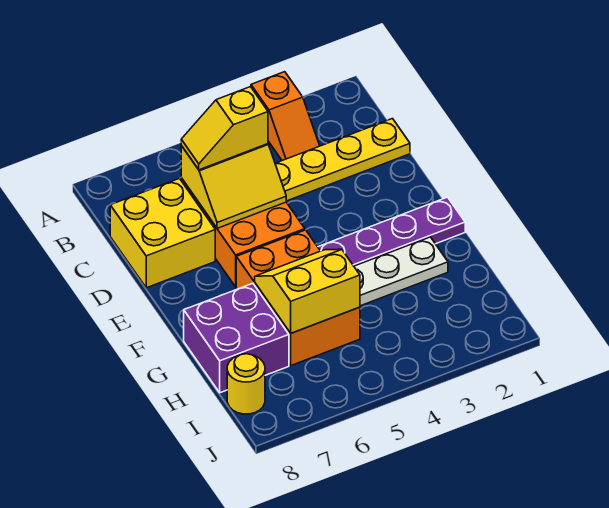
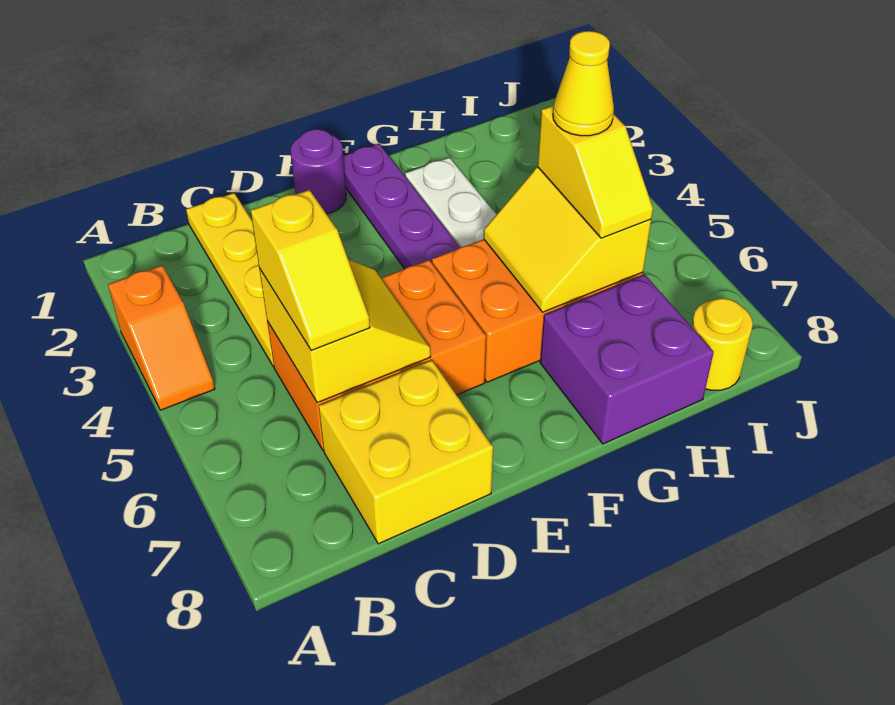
orange 1x2 slope [251,72,320,160] -> orange 1x2 slope turned to [108,265,215,410]
none -> purple 1x1 round brick [291,129,346,214]
none -> yellow 1x2 slope [538,106,653,238]
none -> yellow 1x1 cone [553,31,614,136]

